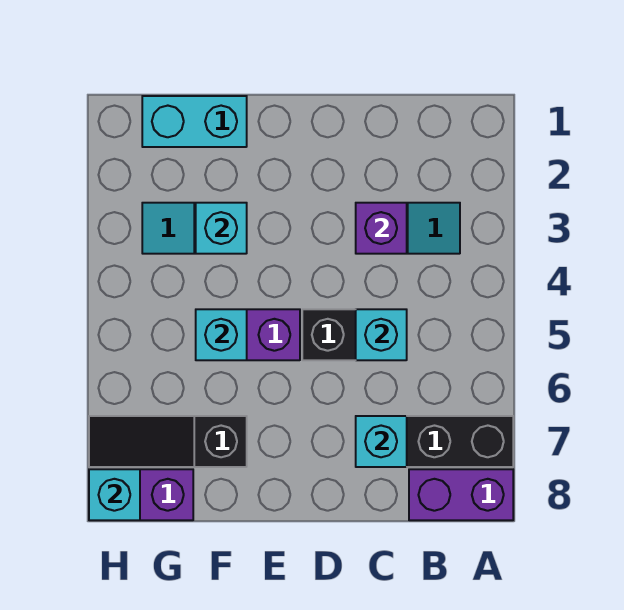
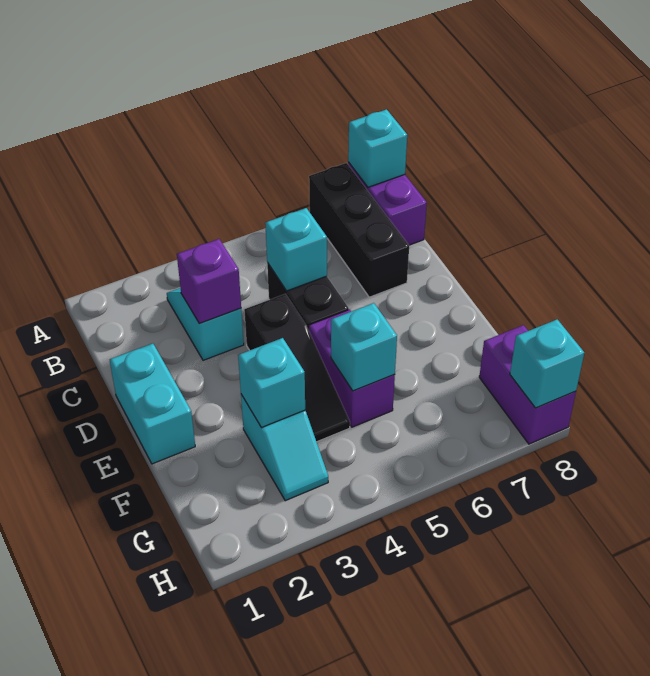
cyan 1x1 brick [356,416,407,467] -> cyan 1x1 brick moved to [348,109,407,187]
cyan 1x2 brick [142,96,247,147] -> cyan 1x2 brick moved to [110,343,195,464]
black 1x3 slope [89,416,247,467] -> black 1x3 slope moved to [244,294,350,442]

